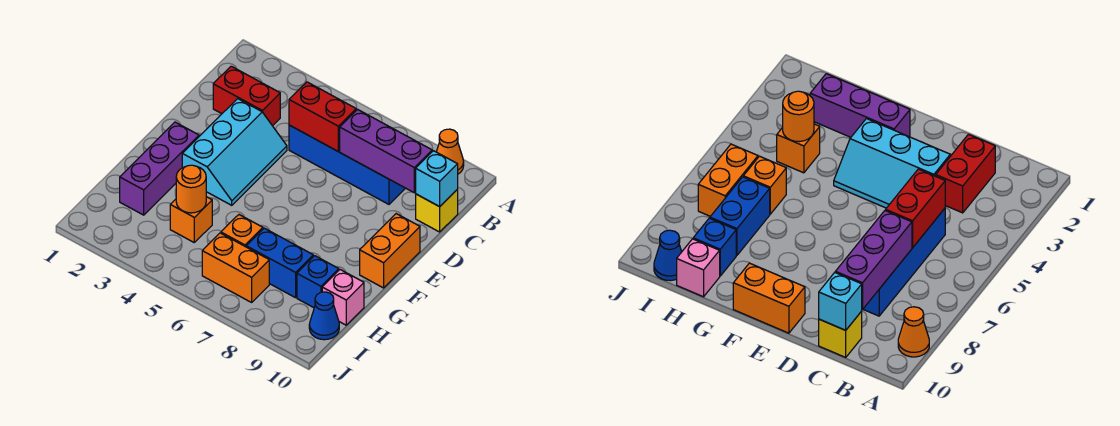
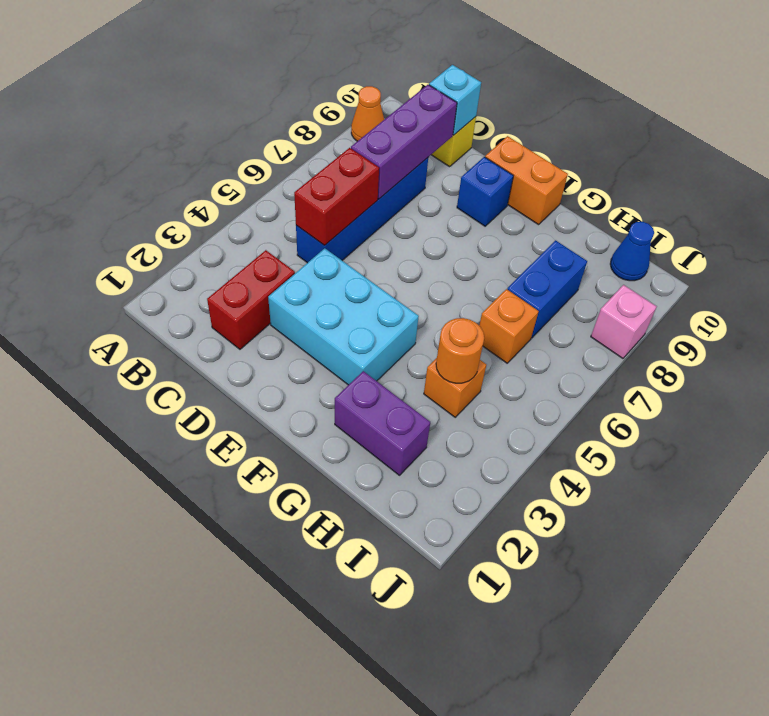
cyan 2x3 slope [182,99,287,205] -> cyan 2x3 brick [268,248,419,385]
purple 1x3 brick [120,122,199,215] -> purple 1x2 brick [335,371,430,475]
blue 1x1 brick [297,256,339,308] -> blue 1x1 brick moved to [457,157,513,226]
pink 1x1 brick [322,270,364,325] -> pink 1x1 brick moved to [591,285,657,358]
orange 1x2 brick [202,233,269,302] -> none

